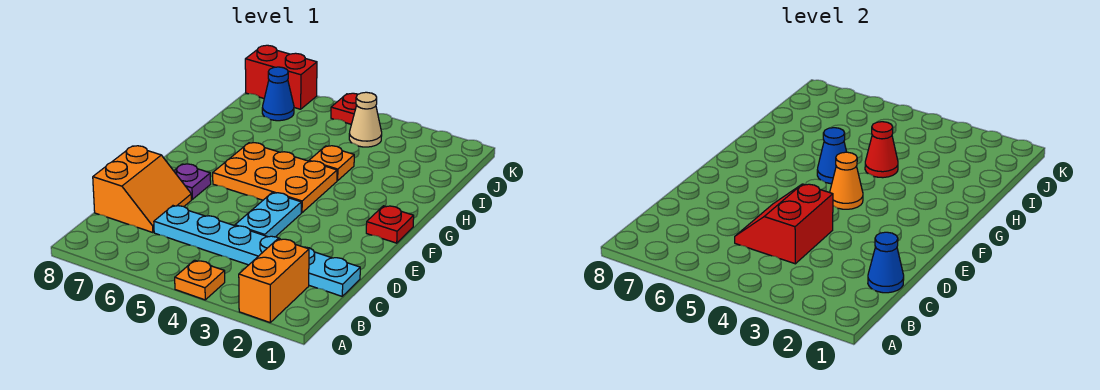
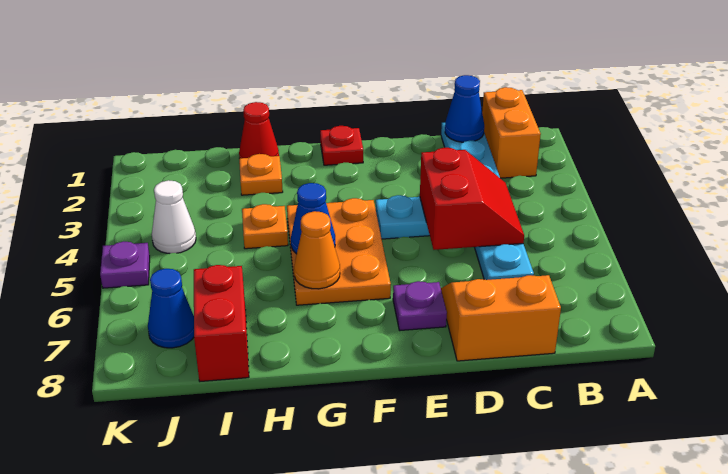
orange 1x2 brick [239,239,309,322] -> orange 1x2 brick turned to [482,87,541,178]
orange 1x1 plate [175,260,225,300] -> orange 1x1 plate moved to [239,154,283,195]
red 2x2 slope [735,184,833,264] -> red 2x2 slope turned to [420,147,524,250]
orange 1x1 cone [830,152,863,209] -> orange 1x1 cone moved to [294,211,340,289]
red 1x1 cone [865,122,898,178] -> red 1x1 cone moved to [239,102,279,158]
tan 1x1 cone [349,92,382,147] -> white 1x1 cone [152,180,196,254]
red 1x1 plate [331,93,358,124] -> purple 1x1 plate [100,241,150,288]
red 1x2 brick [245,45,317,109] -> red 1x2 brick moved to [194,265,249,381]

